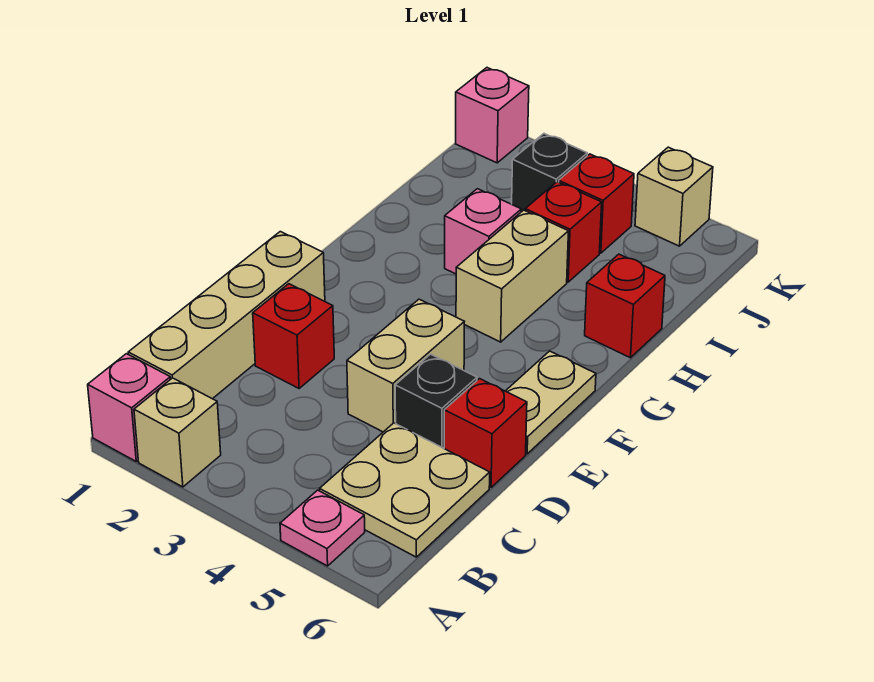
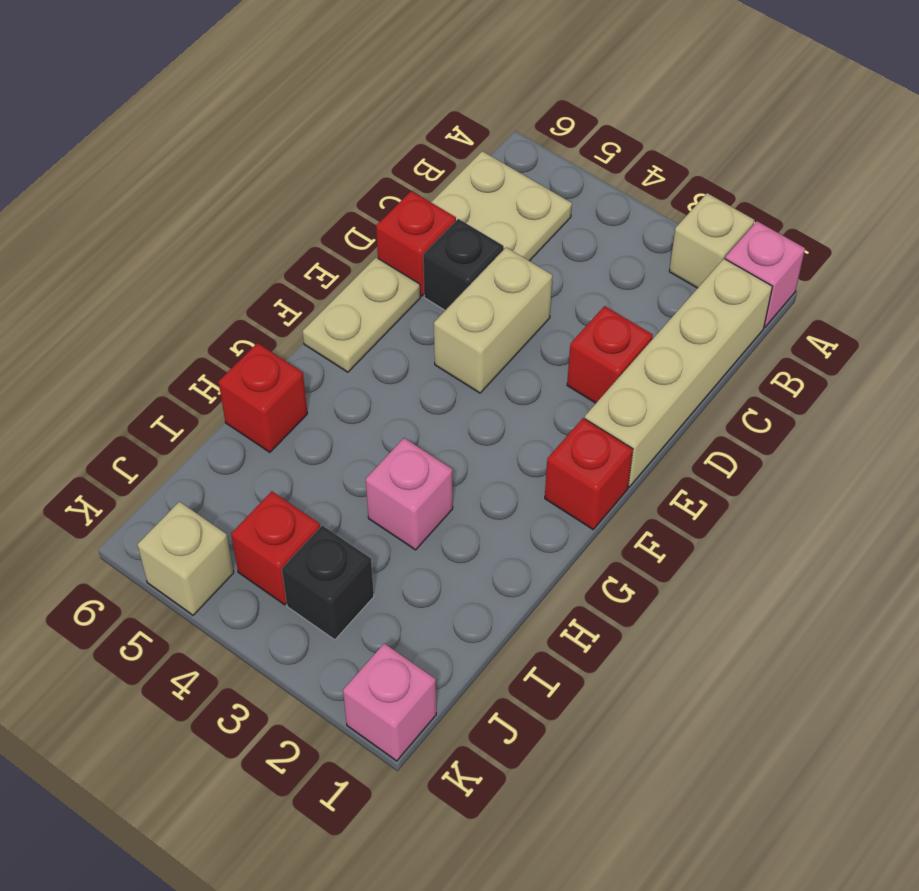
pink 1x1 plate [280,490,365,566] -> none
tan 1x2 brick [456,210,569,342] -> none
red 1x1 brick [525,182,602,282] -> red 1x1 brick moved to [545,418,633,529]

